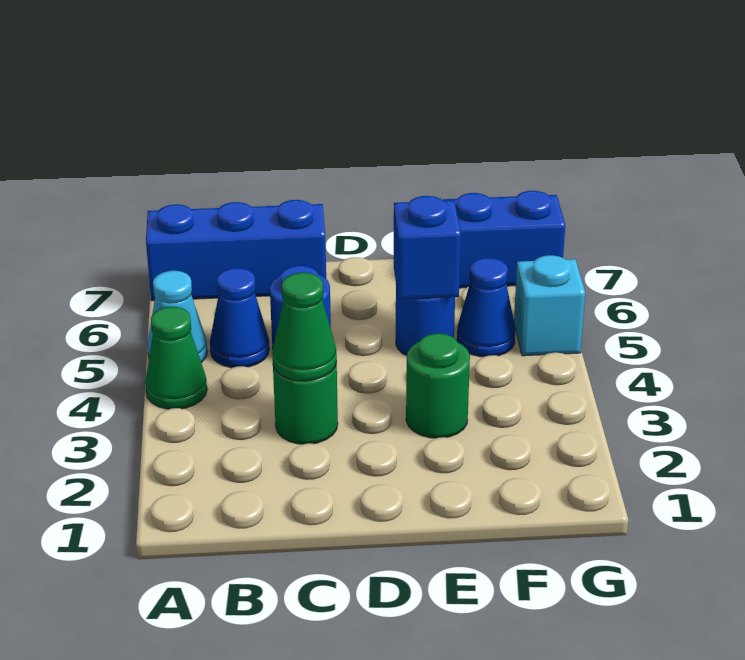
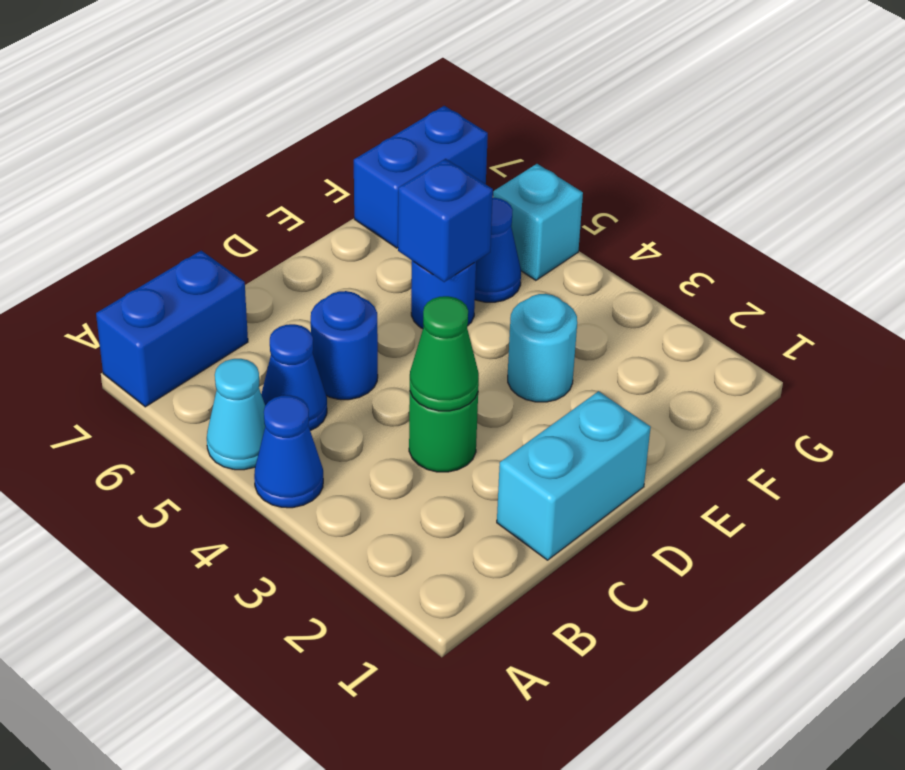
green 1x1 cone [145,307,207,409] -> blue 1x1 cone [254,395,323,508]
blue 1x3 brick [146,200,326,301] -> blue 1x2 brick [96,251,248,407]
none -> cyan 1x2 brick [497,391,651,560]
green 1x1 round brick [406,333,470,438] -> cyan 1x1 round brick [508,294,577,402]

